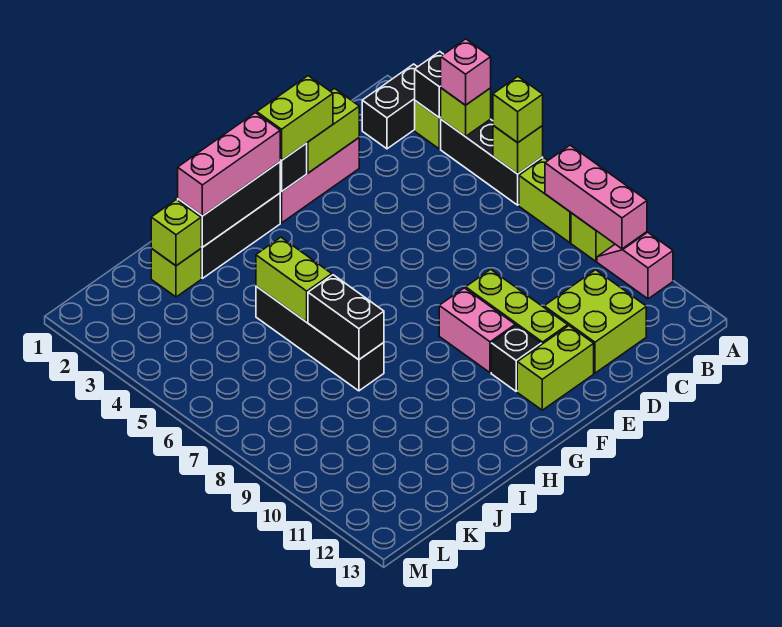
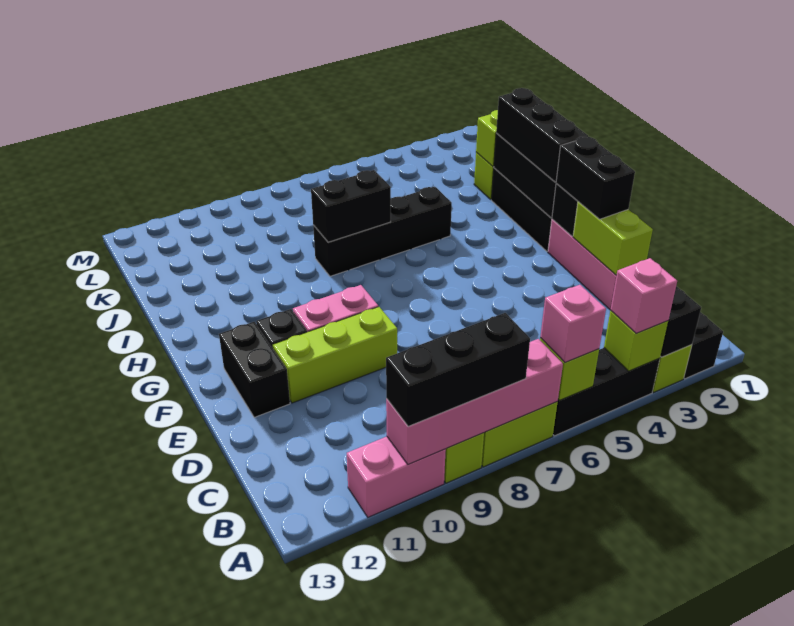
lime 1x1 brick [493,77,543,143] -> pink 1x1 brick [540,285,606,363]
pink 1x3 brick [545,145,647,249] -> pink 1x4 brick [386,339,563,465]
none -> black 1x3 brick [386,313,530,426]
pink 1x2 slope [597,232,673,299] -> pink 1x2 brick [347,436,446,517]
lime 2x2 brick [544,270,646,373] -> none
lime 1x2 brick [257,76,333,160] -> black 1x2 brick [556,137,635,219]
lime 1x2 brick [517,326,594,410] -> black 1x2 brick [219,322,290,417]
pink 1x3 brick [178,113,280,216] -> black 1x3 brick [496,88,588,182]
lime 1x2 brick [256,237,332,322] -> none

